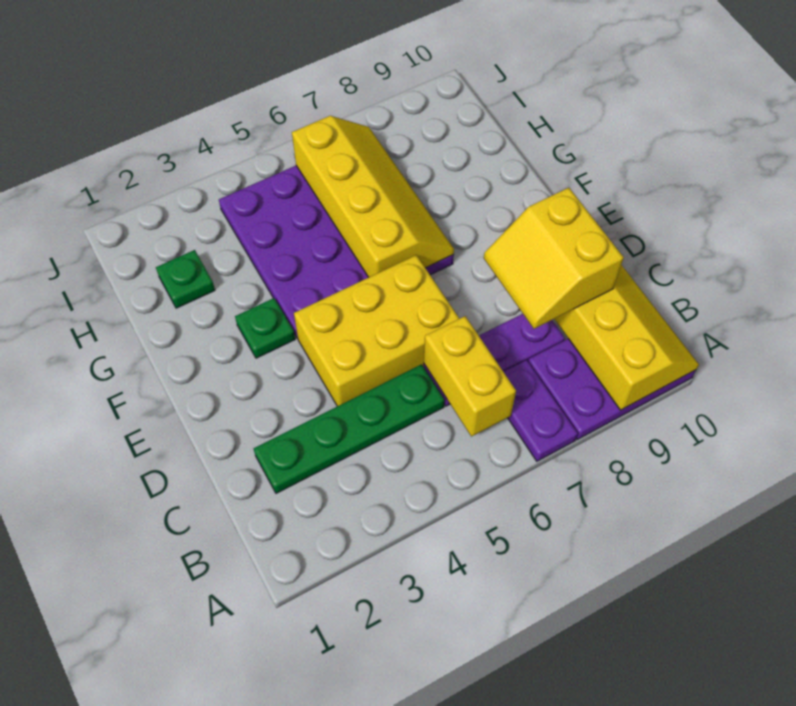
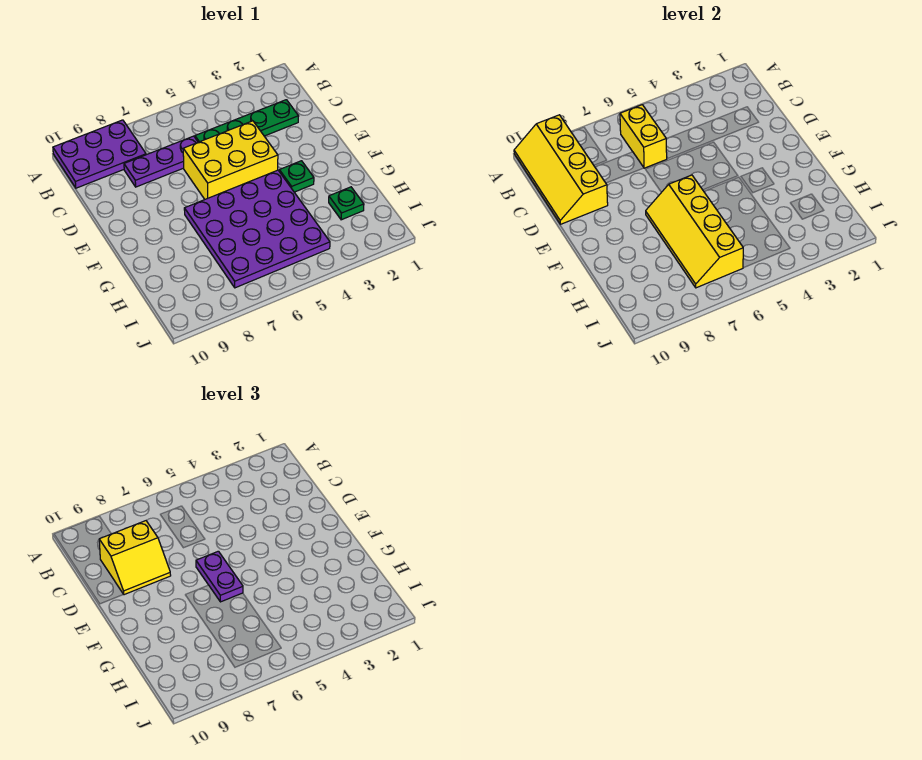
purple 1x2 plate [504,360,578,461] -> purple 1x2 plate moved to [196,551,243,602]
yellow 2x2 slope [484,188,624,329] -> yellow 2x2 slope turned to [99,521,171,595]

